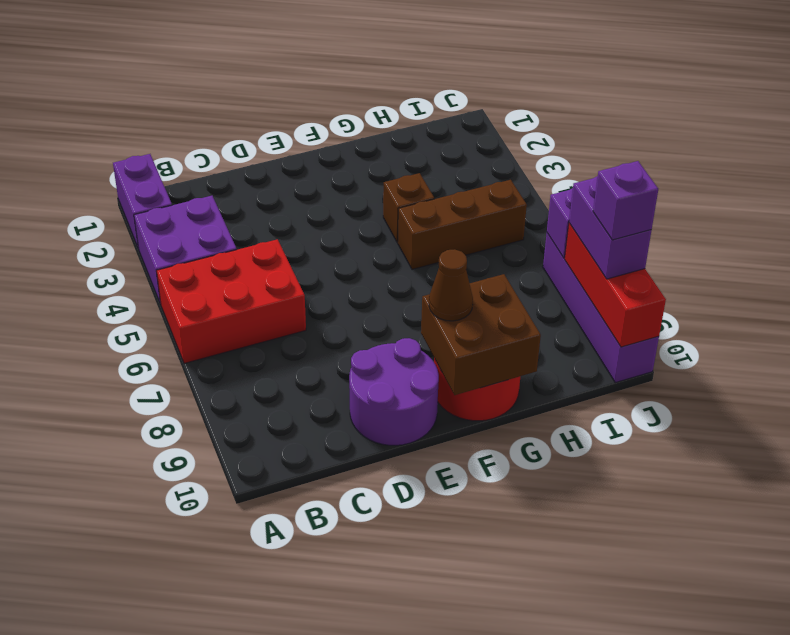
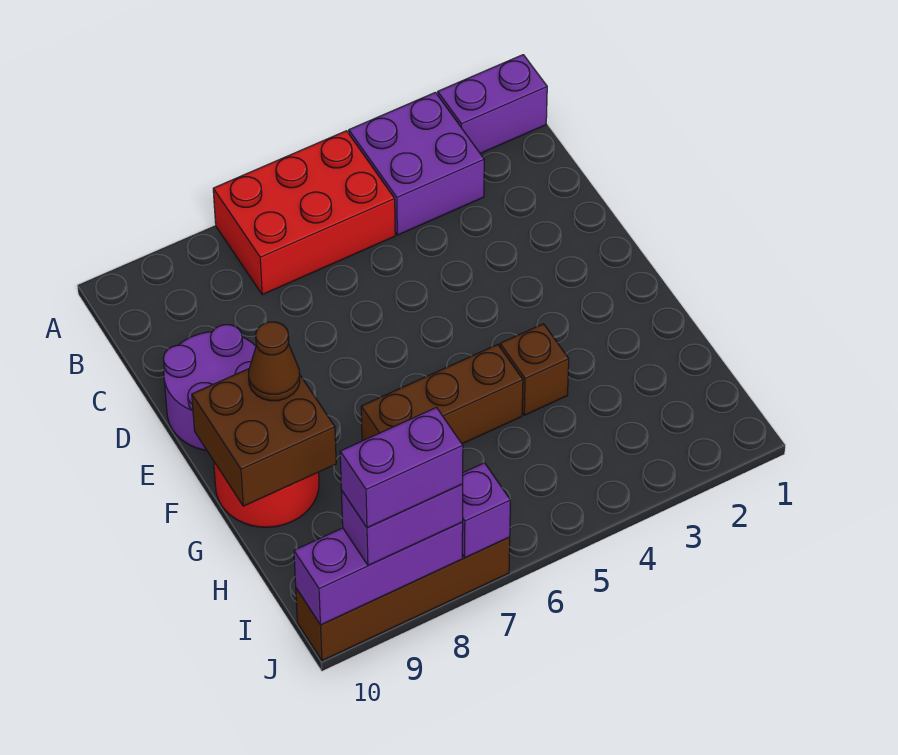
red 2x3 brick [157,239,306,363] -> red 2x3 brick turned to [213,131,395,295]
brown 1x3 brick [398,180,527,269] -> brown 1x3 brick turned to [361,344,523,444]
purple 1x4 brick [543,233,659,383] -> brown 1x4 brick [296,537,510,661]
red 1x3 brick [565,223,666,347] -> purple 1x3 brick [294,522,463,625]
purple 1x1 brick [593,161,658,240] -> purple 1x2 brick [340,407,463,528]

